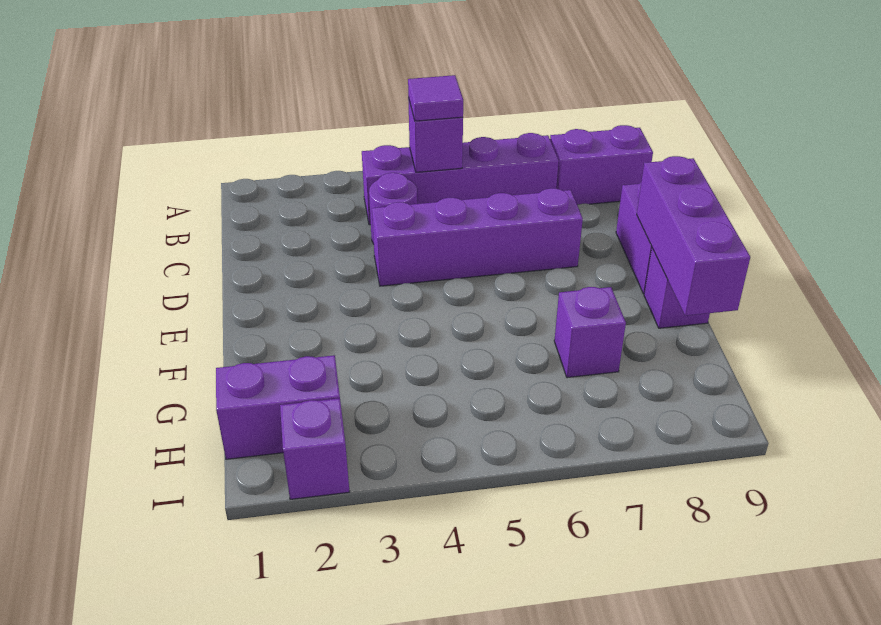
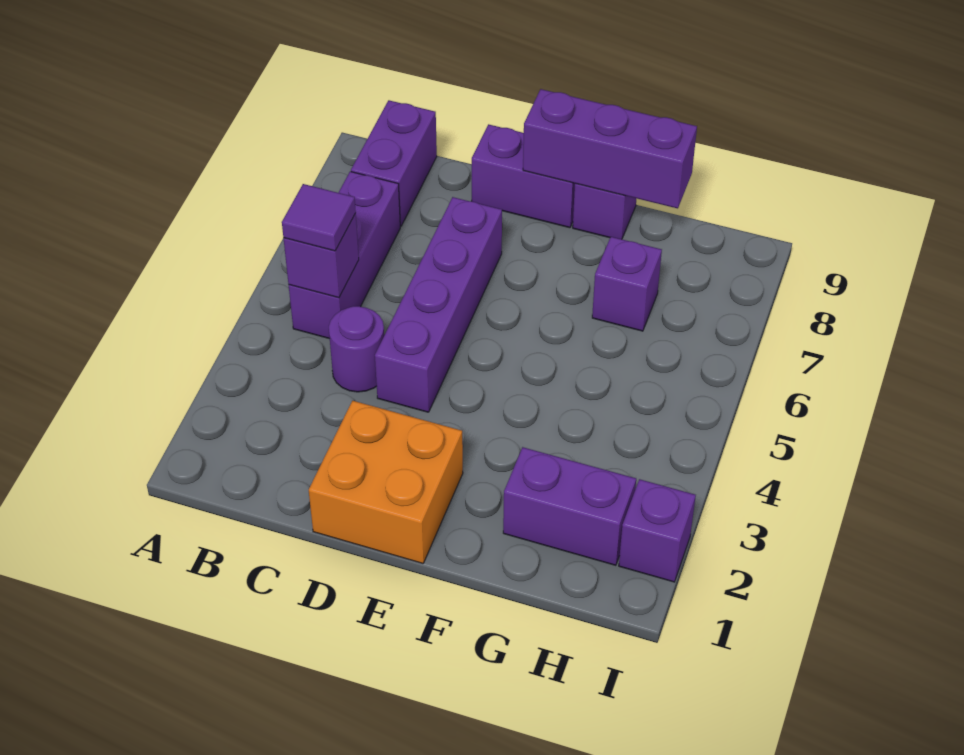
purple 1x4 brick [362,133,559,225] -> purple 1x3 brick [289,172,400,339]
none -> orange 2x2 brick [309,401,463,563]
purple 1x2 brick [216,355,340,459] -> purple 1x2 brick turned to [503,447,636,565]

